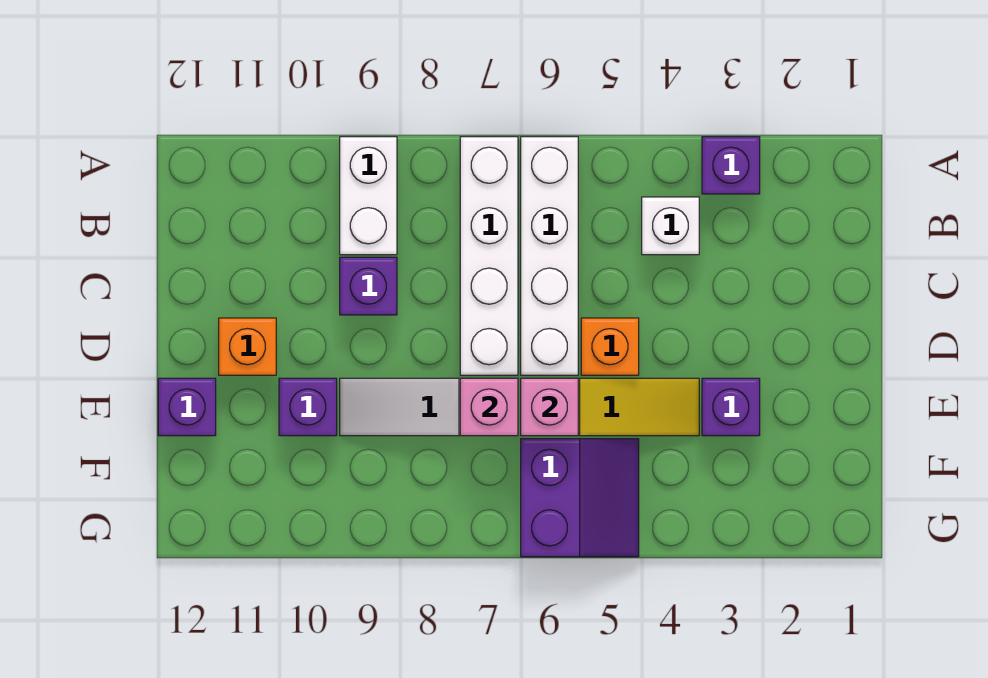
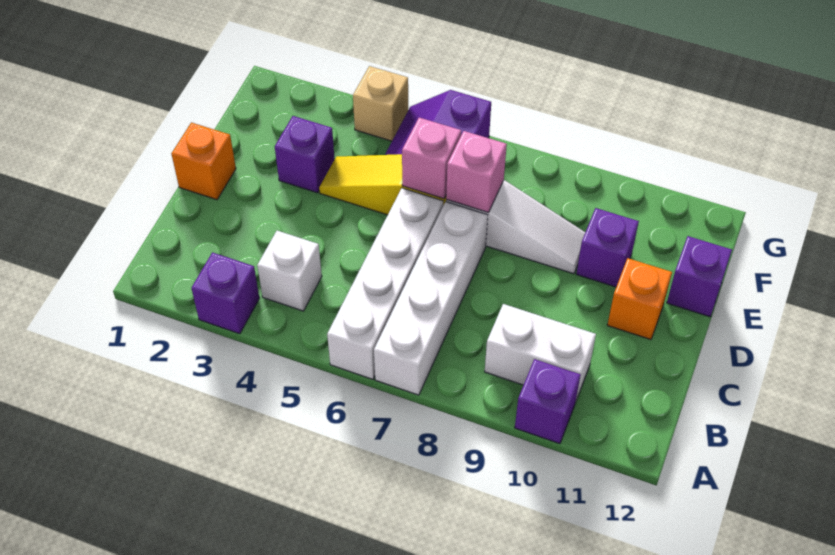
white 1x2 brick [340,137,397,255] -> white 1x2 brick turned to [485,304,596,401]
purple 1x1 brick [340,257,397,315] -> purple 1x1 brick moved to [515,359,580,444]
orange 1x1 brick [581,318,639,375] -> orange 1x1 brick moved to [171,123,236,200]
none -> tan 1x1 brick [353,66,408,141]

